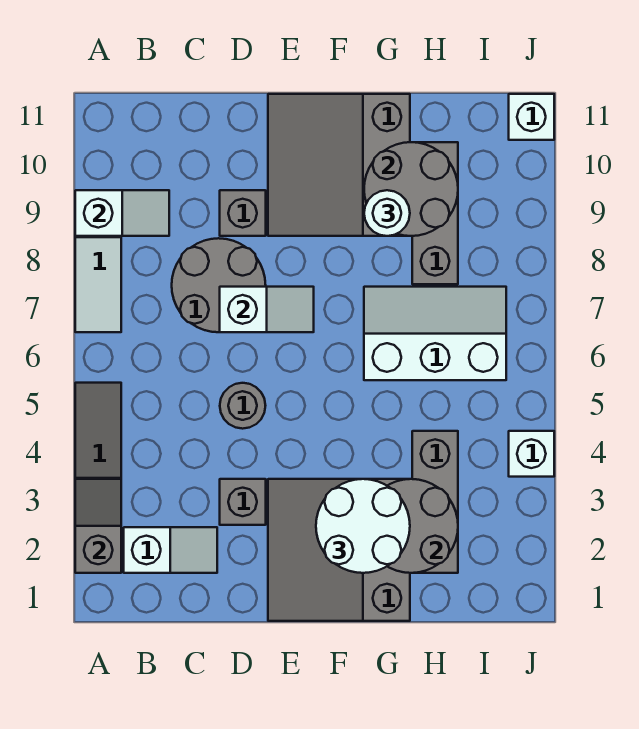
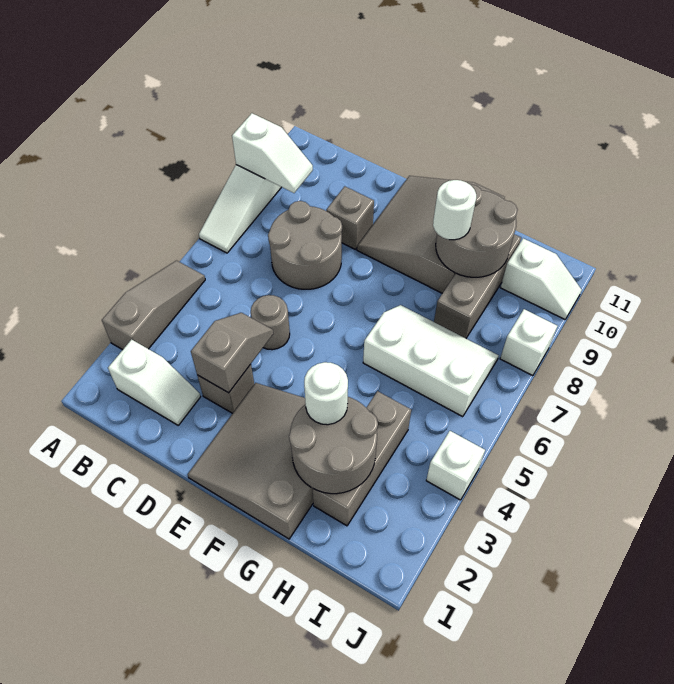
grey 1x2 slope [75,479,121,573] -> grey 1x2 slope moved to [191,313,273,393]
white 1x2 slope [220,287,314,332] -> white 1x2 slope moved to [500,238,582,319]
white 2x2 round brick [316,479,410,573] -> white 1x1 round brick [304,362,348,425]
white 1x1 brick [509,94,554,140] -> white 1x1 brick moved to [500,309,557,376]

